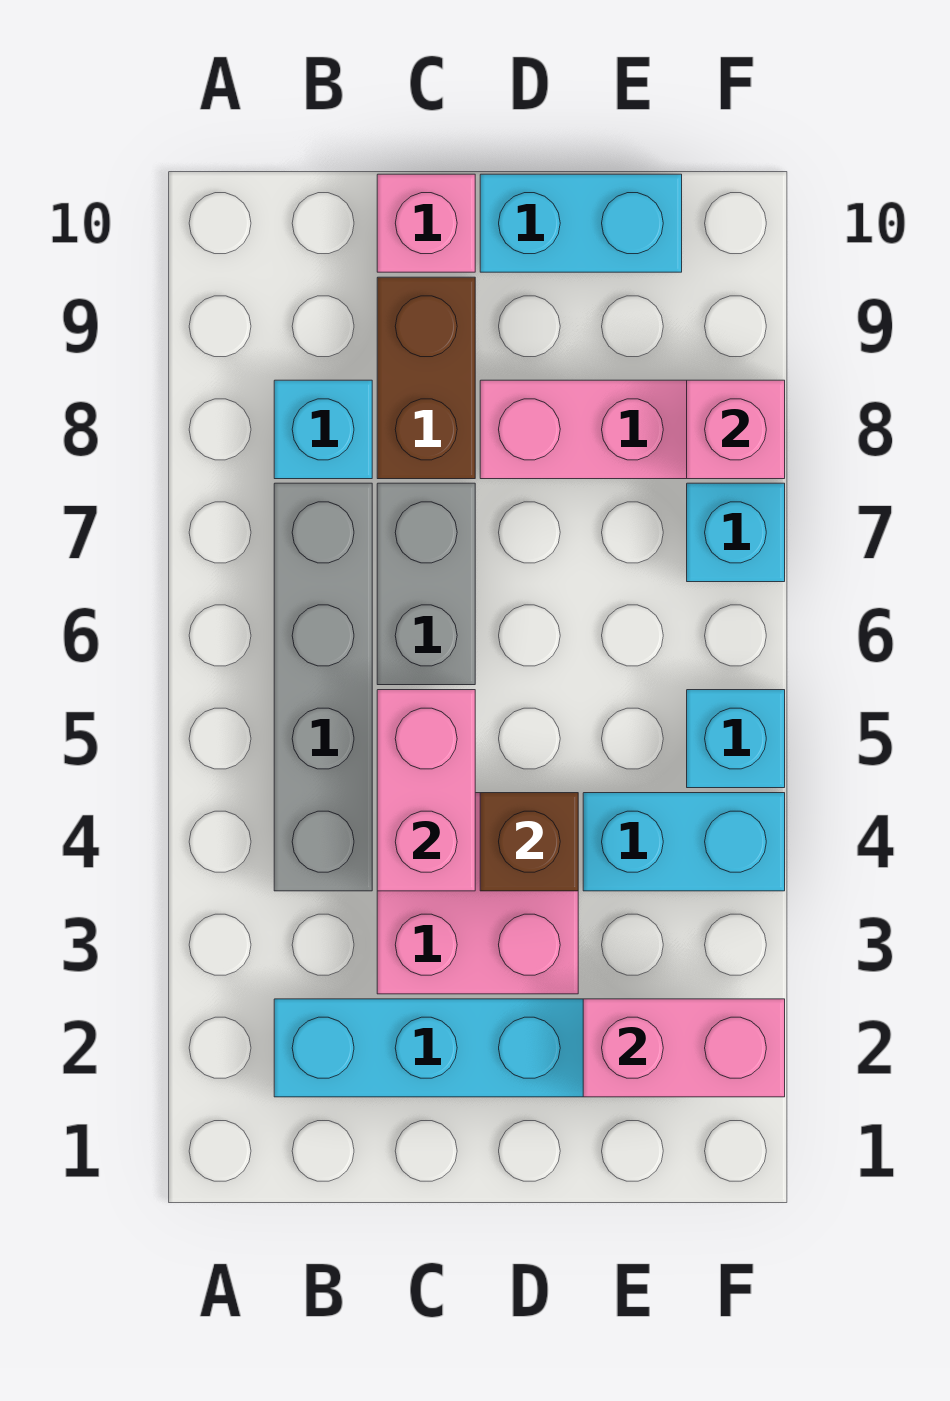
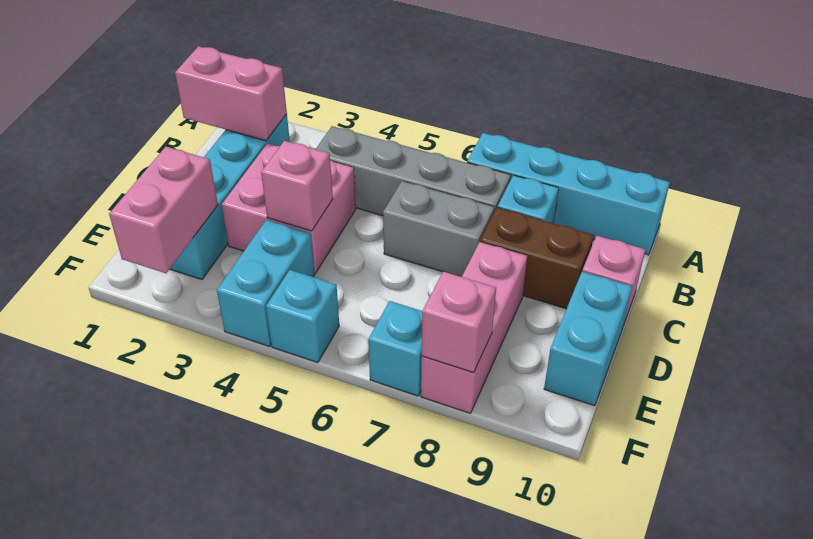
none -> cyan 1x4 brick [467,133,670,255]
pink 1x2 brick [377,690,475,891] -> pink 1x2 brick moved to [175,46,287,141]
brown 1x1 brick [480,793,578,891] -> pink 1x1 brick [261,141,333,231]

